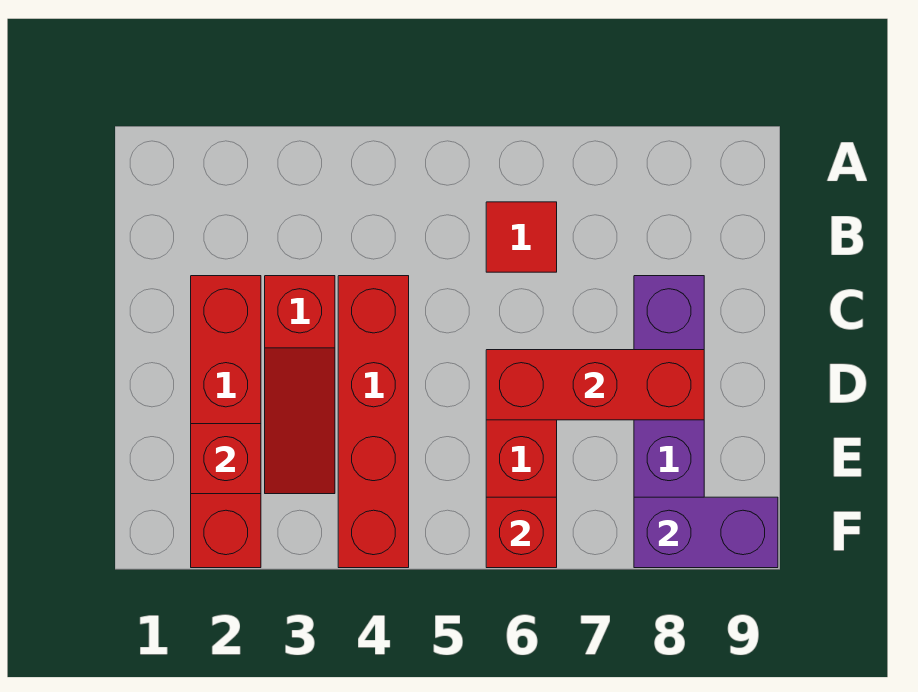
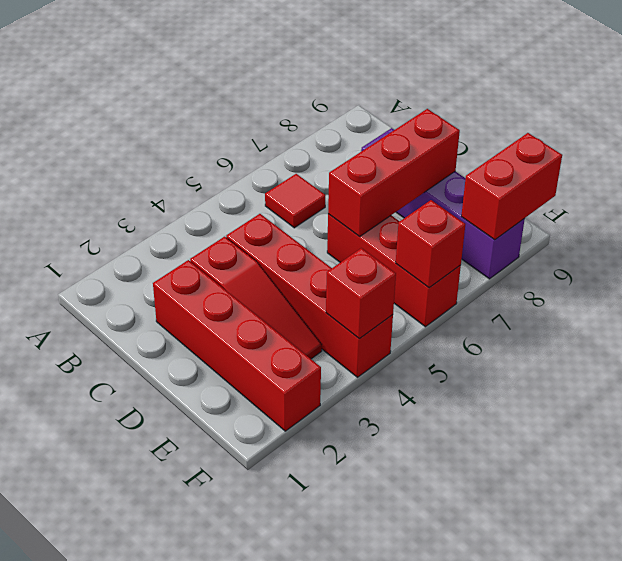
red 1x1 brick [191,424,261,494] -> red 1x1 brick moved to [326,248,396,339]
purple 1x2 brick [634,497,778,568] -> red 1x2 brick [461,133,562,240]

